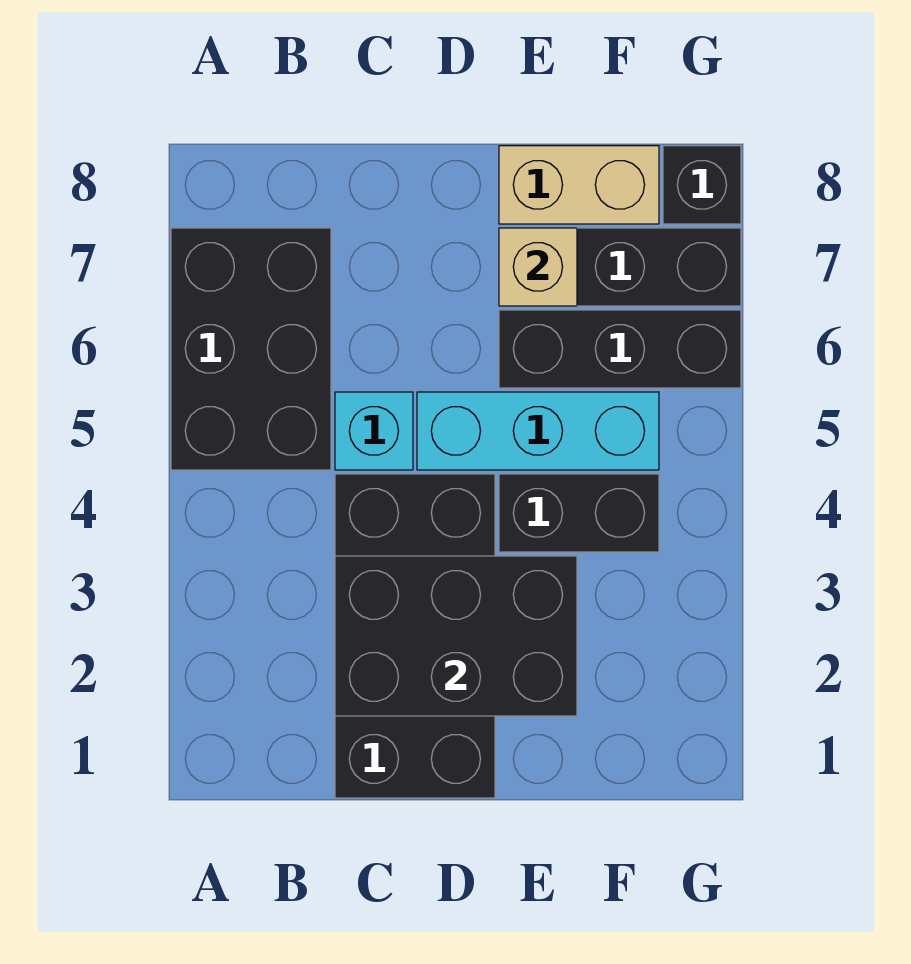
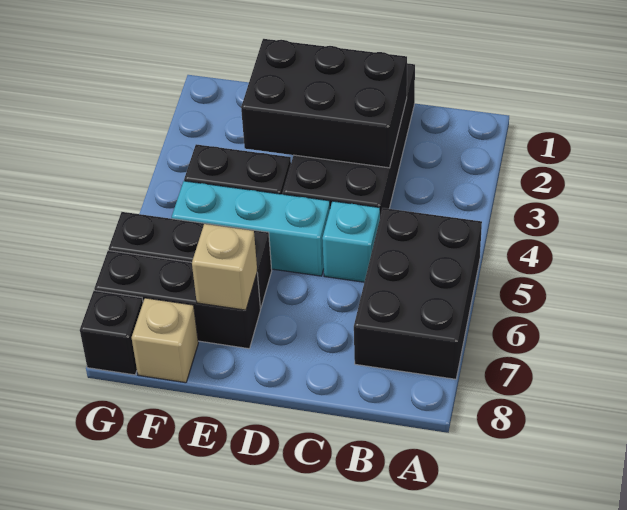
tan 1x2 brick [499,146,659,224] -> tan 1x1 brick [132,298,198,383]

